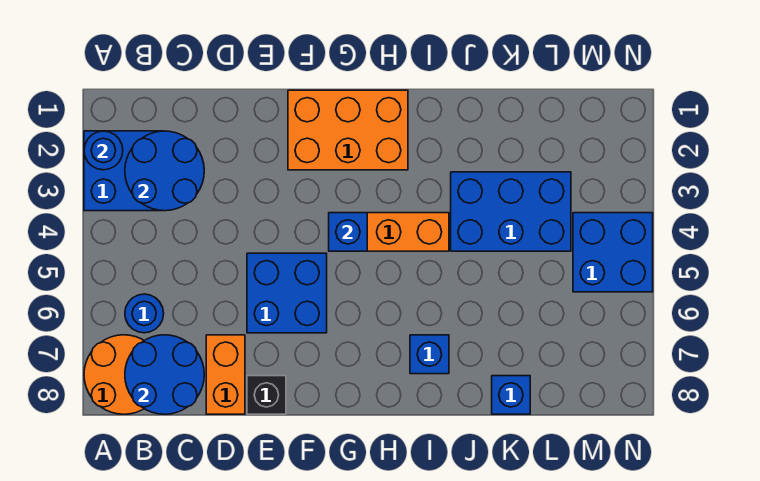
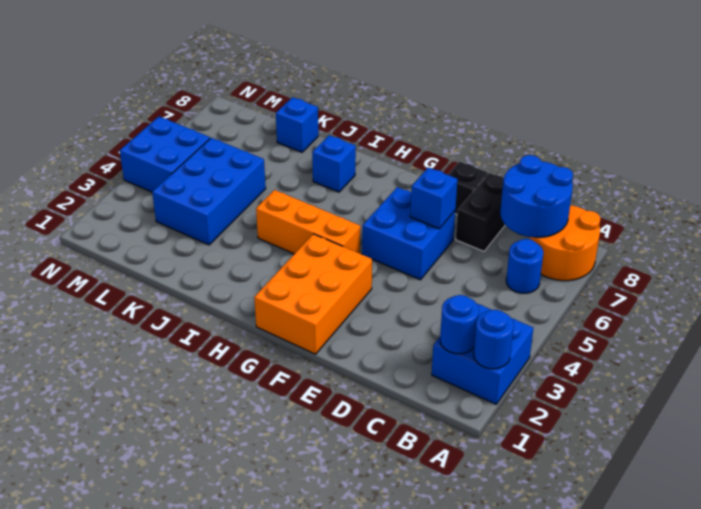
blue 2x2 round brick [125,131,204,211] -> blue 1x1 round brick [440,295,479,354]
orange 1x2 brick [206,335,245,414] -> black 1x2 brick [456,173,505,251]
orange 2x3 brick [288,90,408,170] -> orange 2x3 brick turned to [254,234,372,354]
blue 1x1 brick [329,213,367,251] -> blue 1x1 brick moved to [410,167,457,229]
blue 2x3 brick [451,172,571,251] -> blue 2x3 brick turned to [152,138,266,245]

